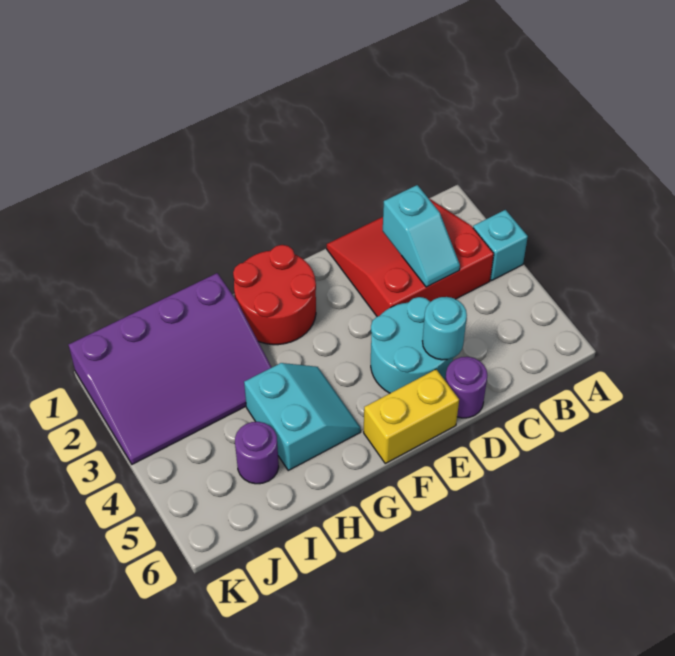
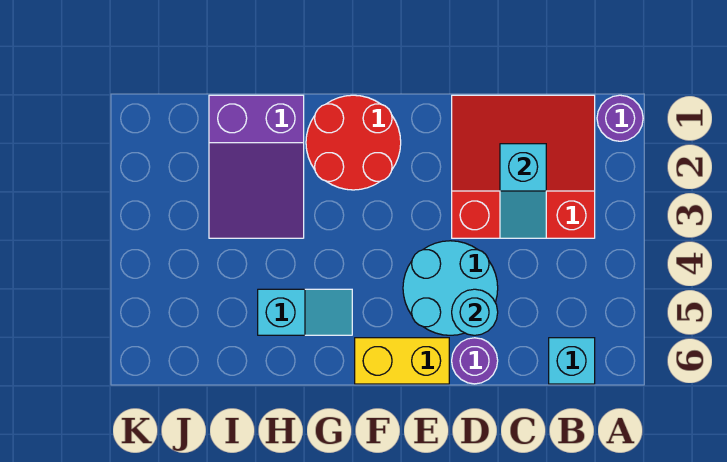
cyan 1x1 brick [473,210,528,280] -> cyan 1x1 brick moved to [549,338,595,384]
cyan 2x2 slope [244,363,361,470] -> cyan 1x2 slope [258,289,352,335]
purple 3x4 slope [69,273,272,464] -> purple 2x3 slope [209,95,304,238]
purple 1x1 round brick [235,422,279,484] -> purple 1x1 round brick moved to [597,95,643,141]

